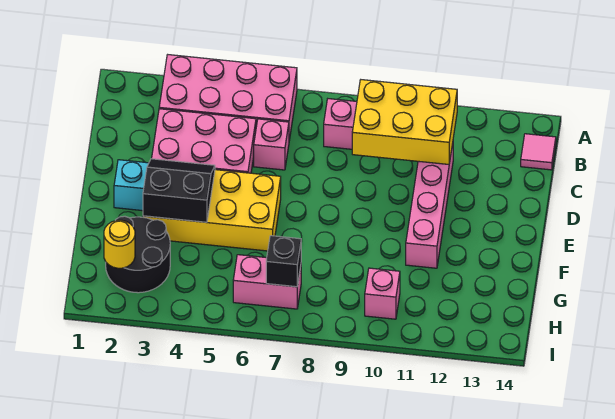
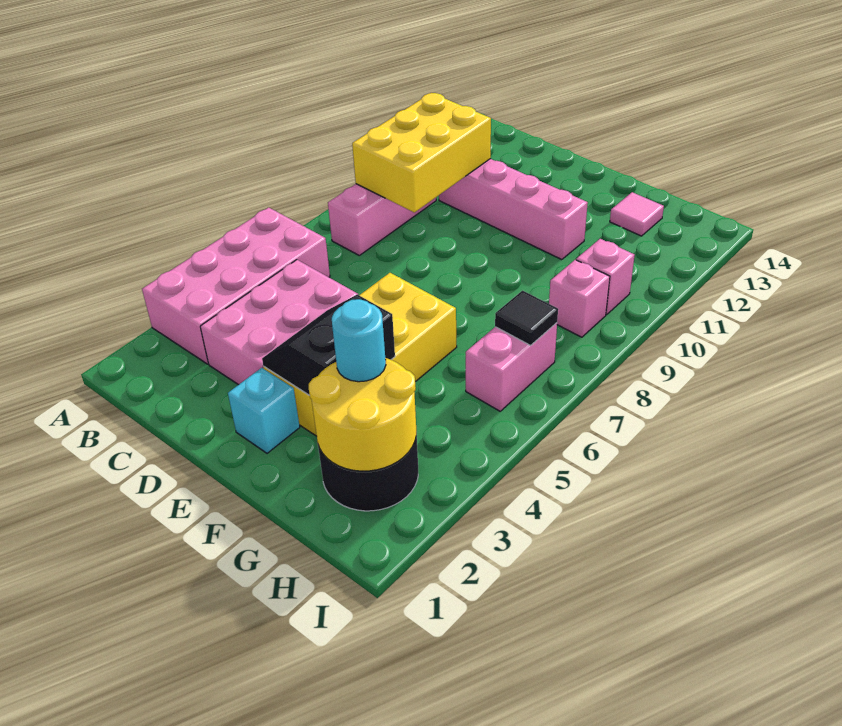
pink 1x1 tile [521,134,556,170] -> pink 1x1 tile moved to [610,192,664,236]
pink 1x1 brick [254,119,289,170] -> pink 1x1 brick moved to [549,260,610,337]
none -> cyan 1x1 round brick [332,299,386,382]
yellow 1x1 round brick [104,220,135,268] -> yellow 2x2 round brick [309,358,416,471]
black 1x1 brick [266,236,301,287] -> black 1x1 tile [495,291,558,345]

